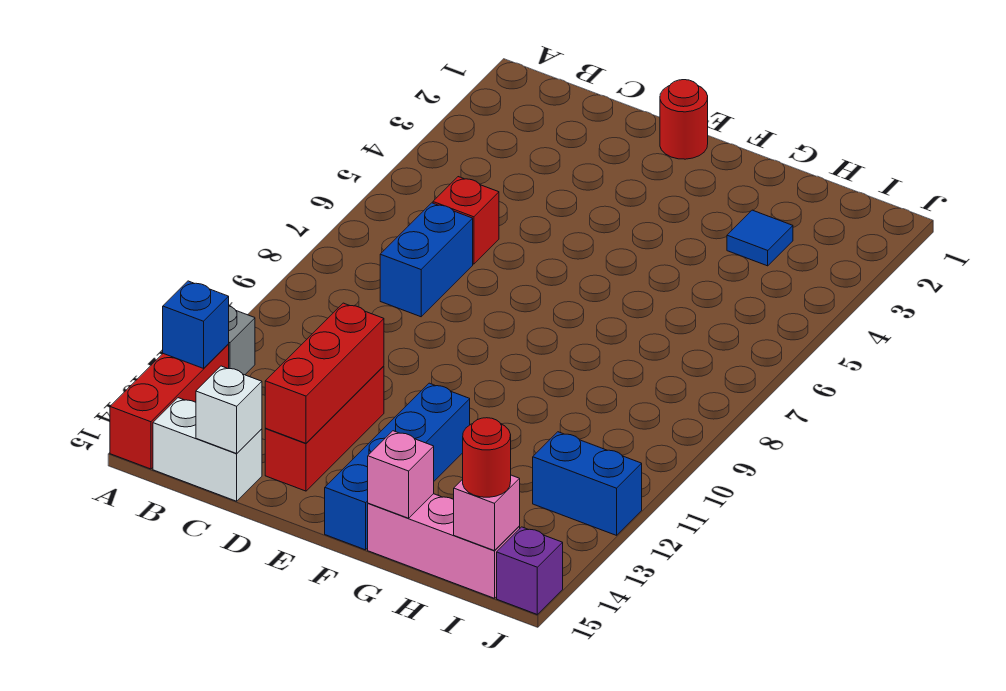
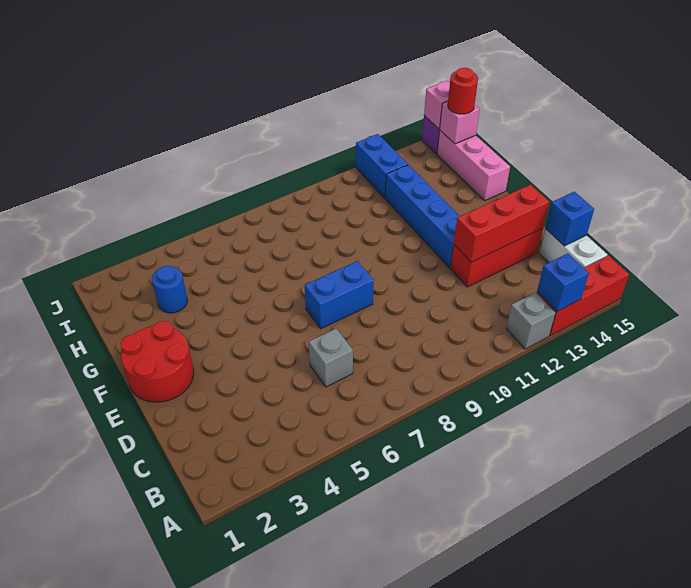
red 1x1 brick [433,177,499,264] -> grey 1x1 brick [309,329,353,387]
blue 1x2 brick [380,203,473,317] -> blue 1x2 brick moved to [305,261,374,329]
white 1x1 brick [196,366,262,453] -> blue 1x1 brick [545,192,594,246]
red 1x1 round brick [660,80,708,159] -> red 2x2 round brick [121,321,194,402]
blue 1x4 brick [325,383,470,550] -> blue 1x4 brick turned to [385,165,460,268]
pink 1x1 brick [368,431,434,518] -> pink 1x1 brick moved to [424,81,450,129]
blue 1x1 tile [727,210,793,266] -> blue 1x1 round brick [152,266,187,313]

